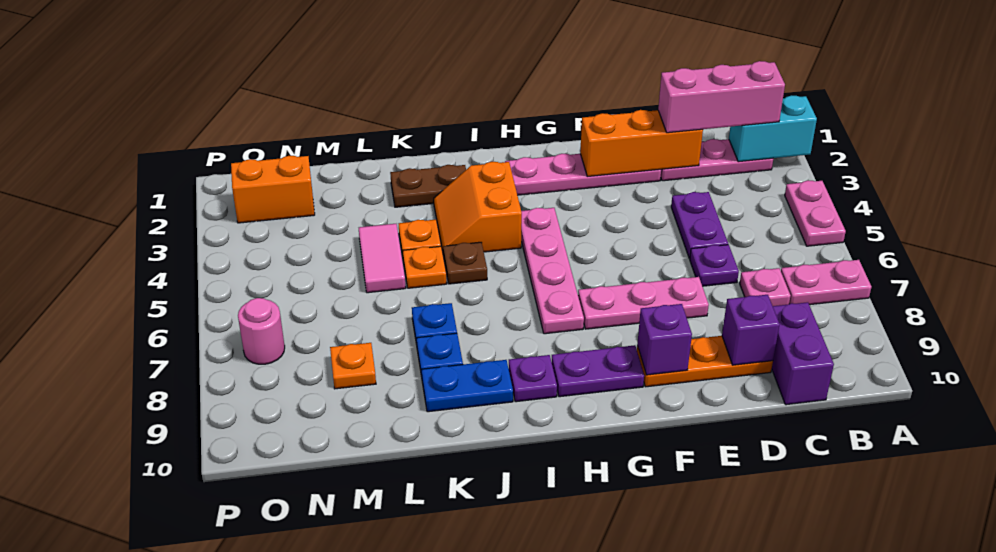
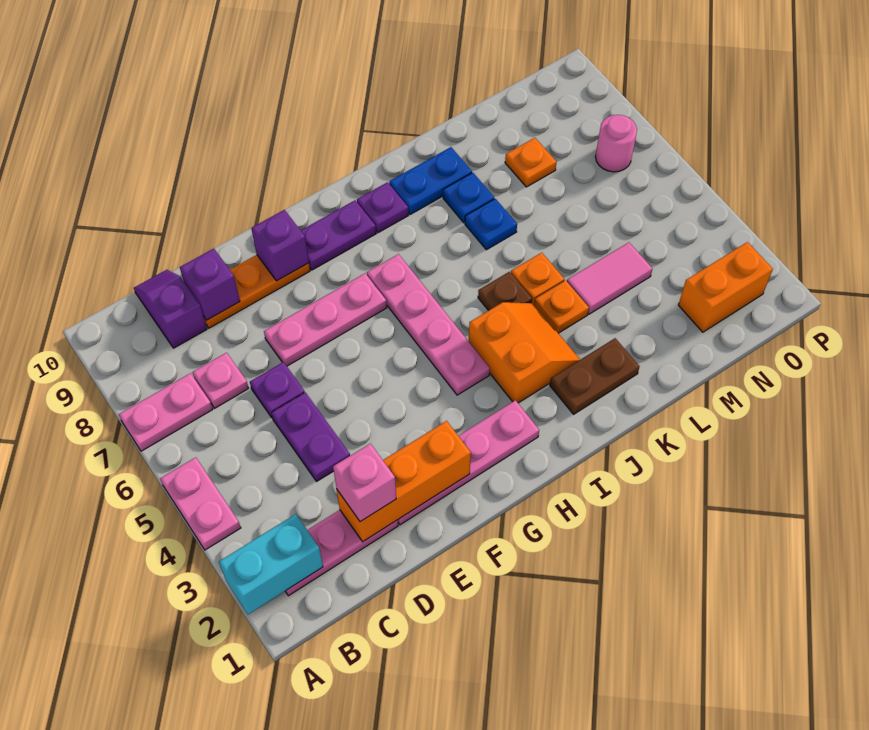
pink 1x3 brick [658,61,785,133] -> pink 1x1 brick [333,444,396,522]
purple 1x2 brick [772,302,834,405] -> purple 1x2 slope [134,270,207,348]
pink 1x2 tile [359,224,406,293] -> pink 1x2 tile turned to [567,242,652,314]

